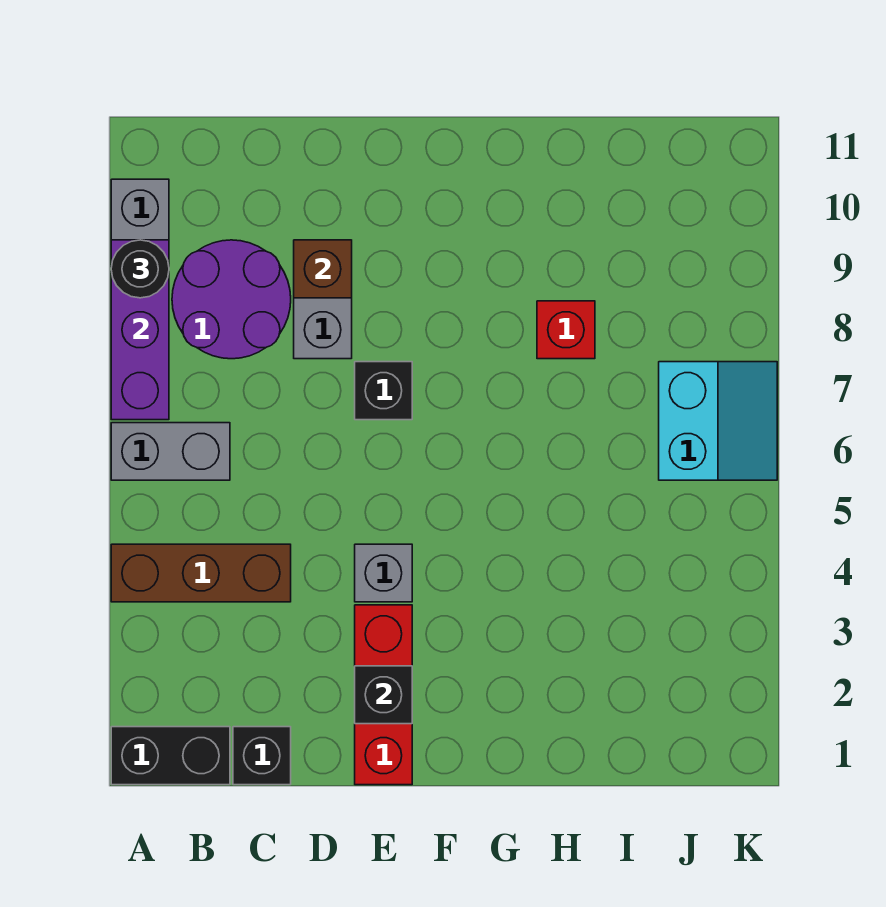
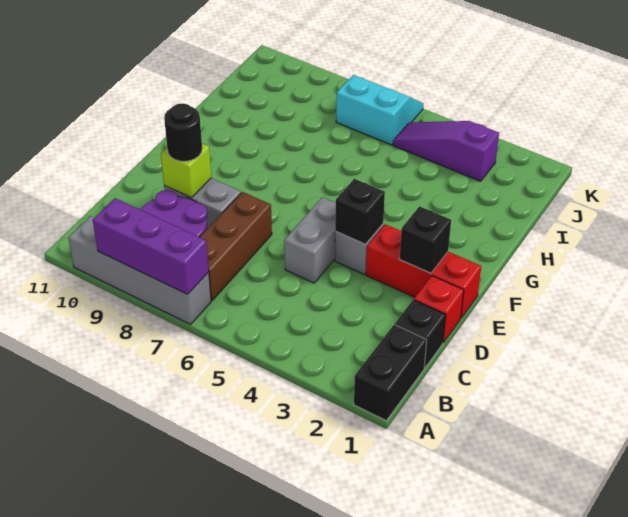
brown 1x3 brick [111,544,291,602] -> brown 1x3 brick moved to [200,192,272,301]
grey 1x2 brick [111,423,230,480] -> grey 1x2 brick moved to [284,197,336,283]
black 1x1 round brick [111,240,169,298] -> black 1x1 round brick moved to [164,103,202,161]
brown 1x1 brick [294,240,352,298] -> lime 1x1 brick [161,143,211,198]
black 1x1 brick [355,362,412,420] -> black 1x1 brick moved to [335,179,385,244]
red 1x1 brick [537,301,595,359] -> red 1x1 brick moved to [414,276,464,342]
none -> purple 1x3 slope [393,121,499,181]

